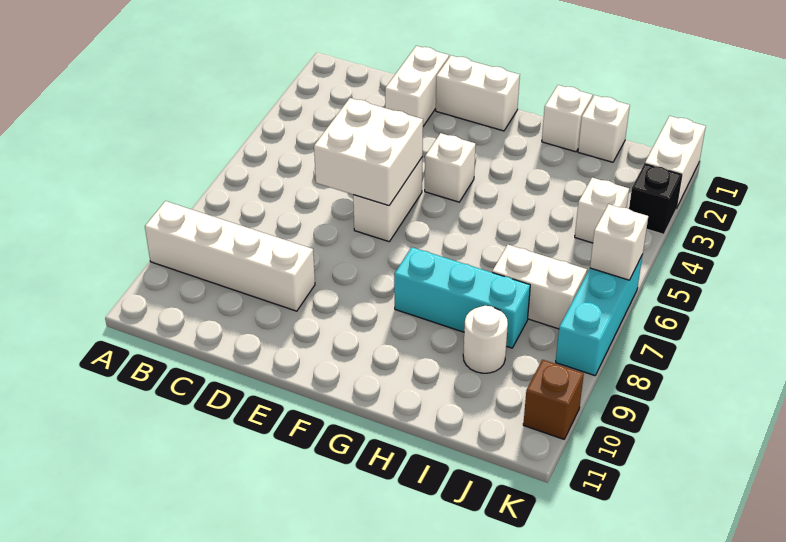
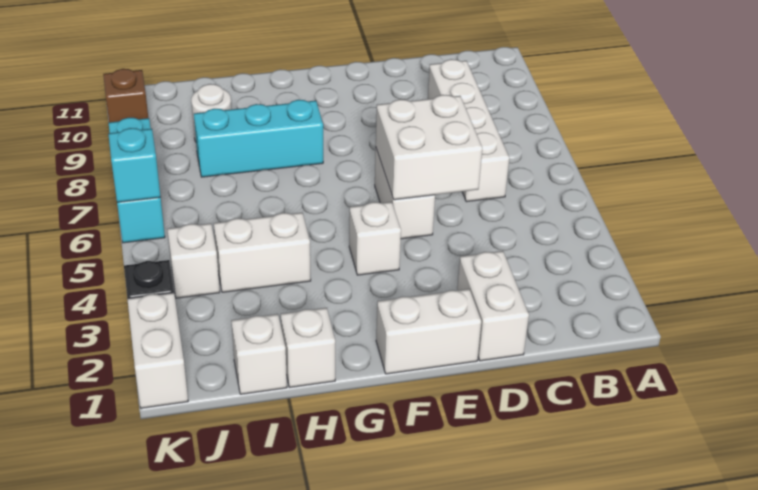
white 1x4 brick [145,201,315,311] -> white 1x4 brick turned to [428,59,509,202]
white 1x2 brick [492,245,587,329] -> white 1x2 brick moved to [214,213,311,292]
white 1x1 brick [590,204,648,280] -> cyan 1x1 brick [109,128,160,202]

